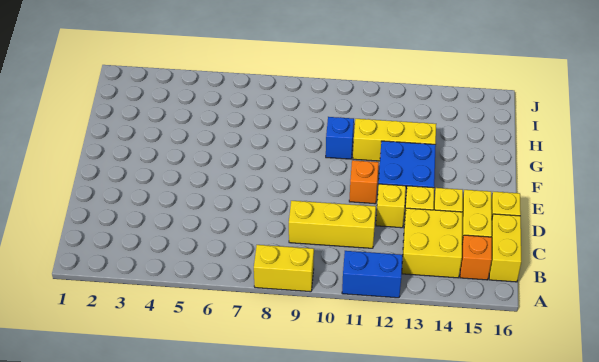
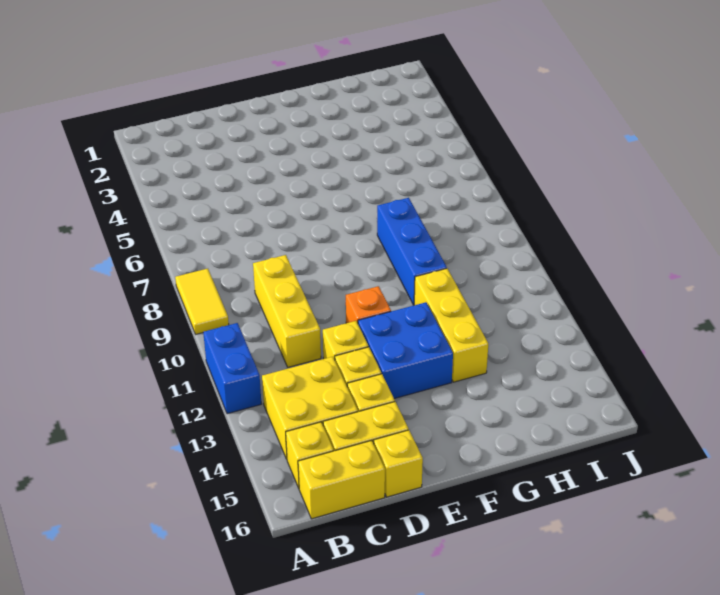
yellow 1x2 brick [254,245,314,292] -> yellow 1x2 tile [175,269,229,334]
orange 1x1 brick [460,235,492,280] -> yellow 1x1 brick [286,422,334,488]
blue 1x1 brick [326,117,354,159] -> blue 1x3 brick [377,198,447,305]

